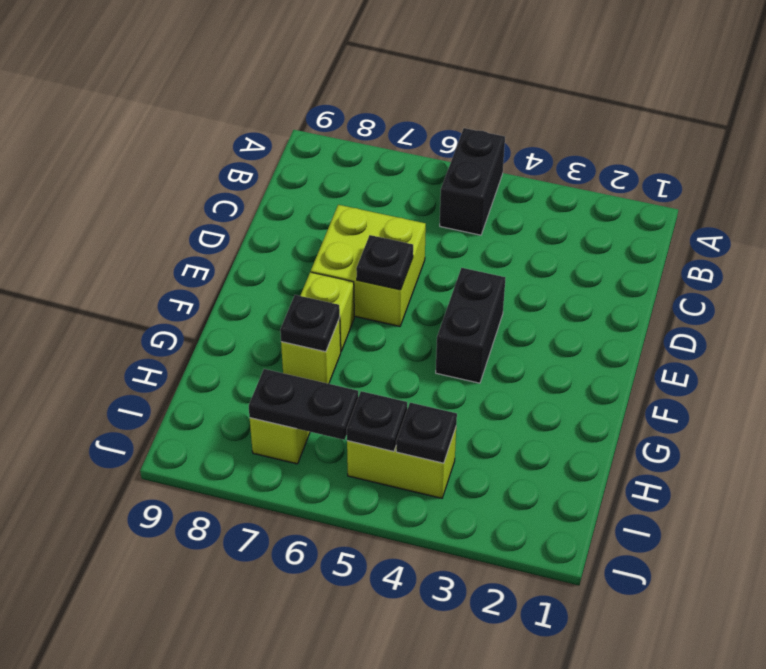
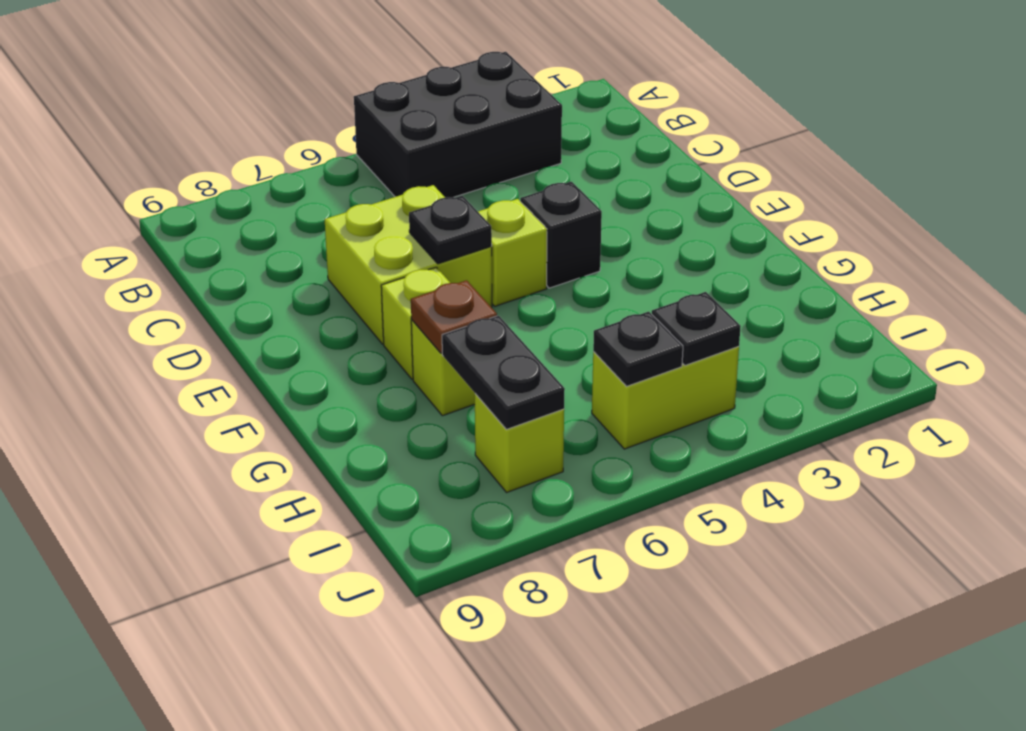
black 1x2 brick [440,128,505,235] -> black 2x3 brick [354,52,562,198]
black 1x2 brick [436,268,505,383] -> black 1x1 brick [520,182,602,288]
none -> lime 1x1 brick [478,199,547,306]
black 1x1 plate [280,295,340,352] -> brown 1x1 plate [411,280,497,353]
black 1x2 plate [249,369,358,440] -> black 1x2 plate turned to [442,316,565,429]

